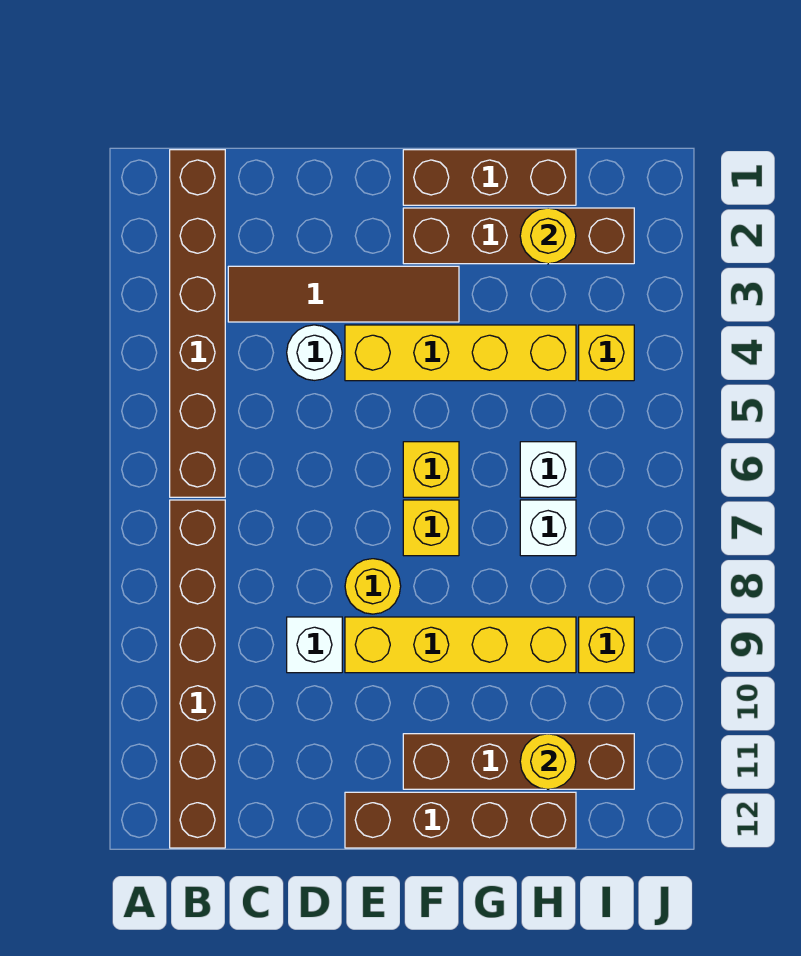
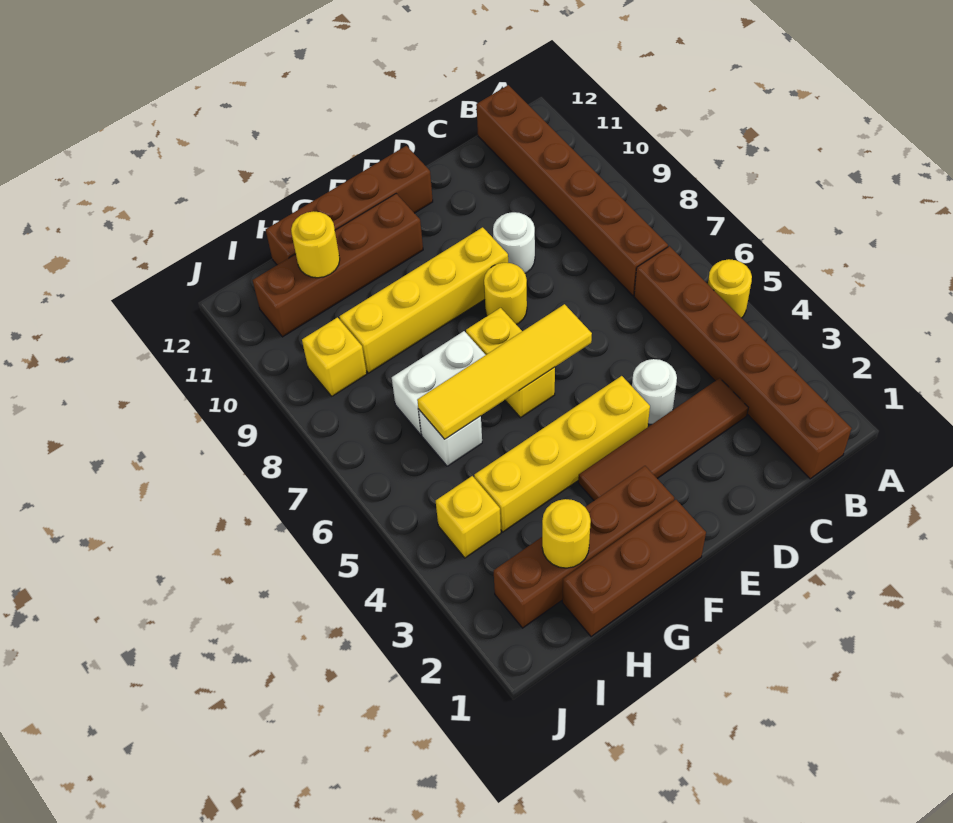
none -> yellow 1x1 round brick [708,259,752,318]
white 1x1 brick [287,617,342,673] -> white 1x1 round brick [493,212,535,273]
none -> yellow 1x4 tile [417,304,592,439]
white 1x1 brick [520,500,576,556] -> white 1x2 brick [392,331,485,435]

